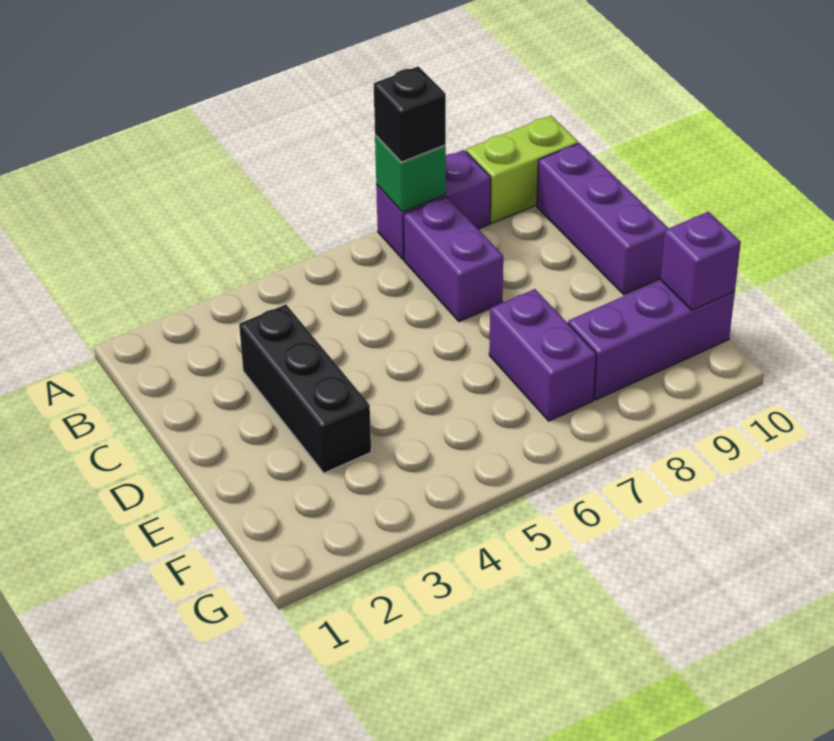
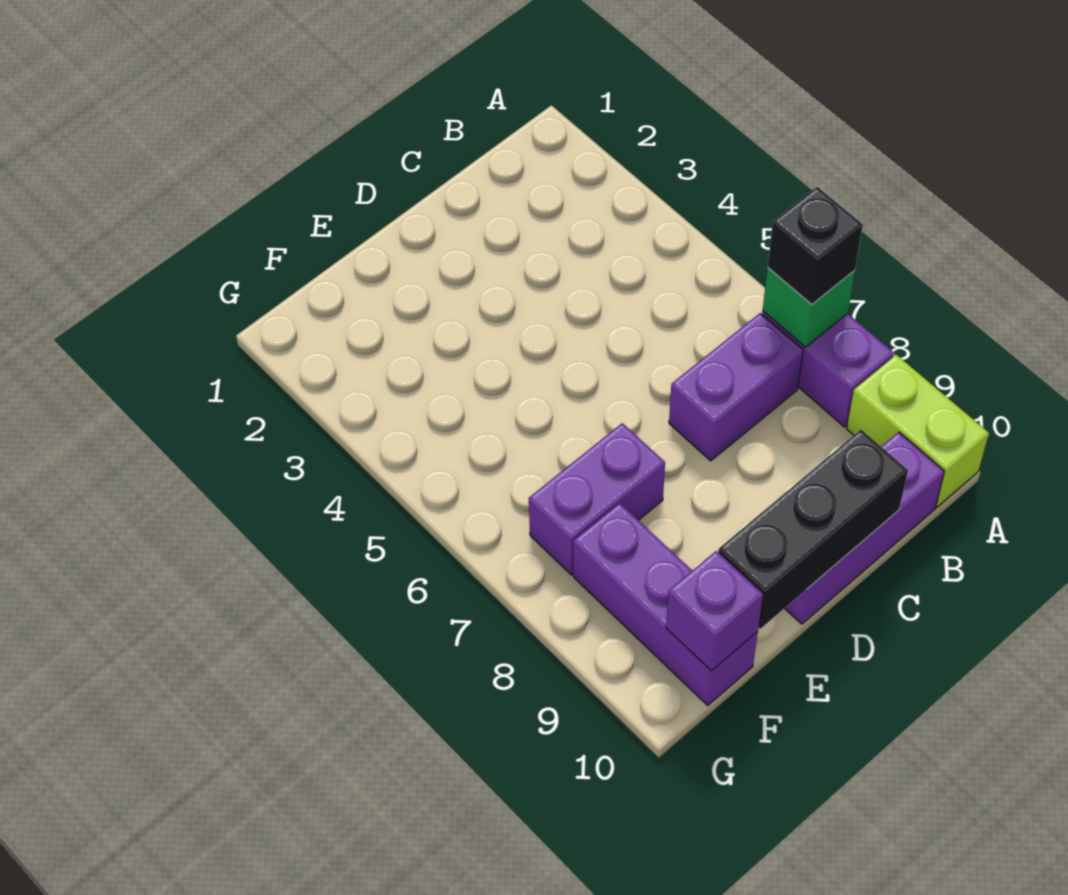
black 1x3 brick [239,305,371,473] -> black 1x3 brick moved to [718,430,908,629]

